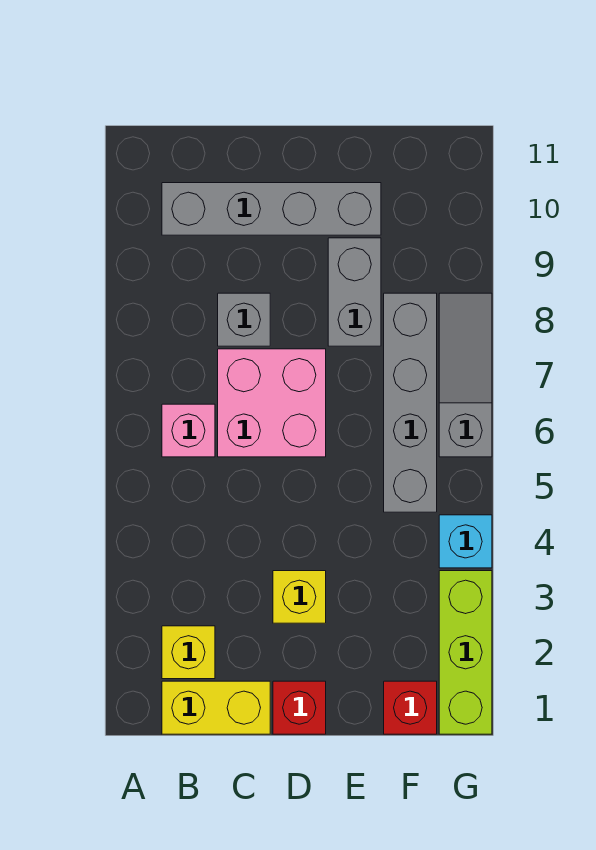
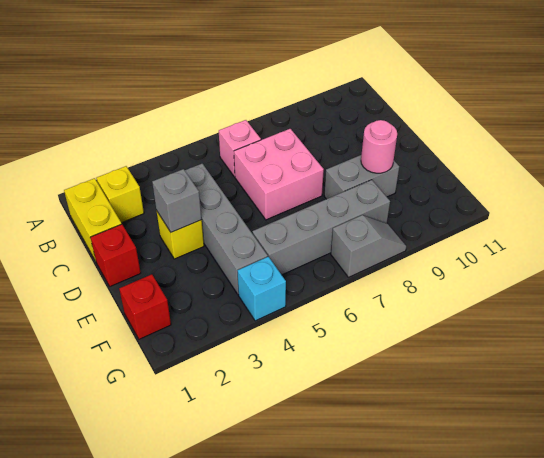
grey 1x4 brick [162,183,381,235] -> grey 1x4 brick moved to [185,164,268,295]
grey 1x1 brick [218,293,270,346] -> grey 1x1 brick moved to [152,169,202,232]
none -> pink 1x1 round brick [361,120,397,173]
lime 1x3 brick [439,571,492,734] -> none
grey 1x3 slope [439,293,492,457] -> grey 1x2 slope [331,215,406,277]

